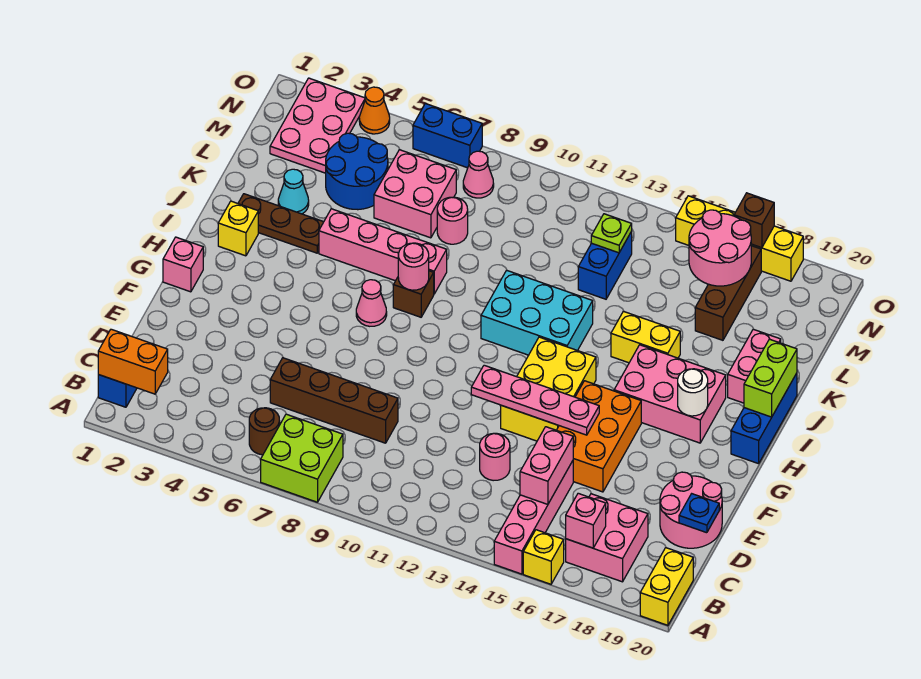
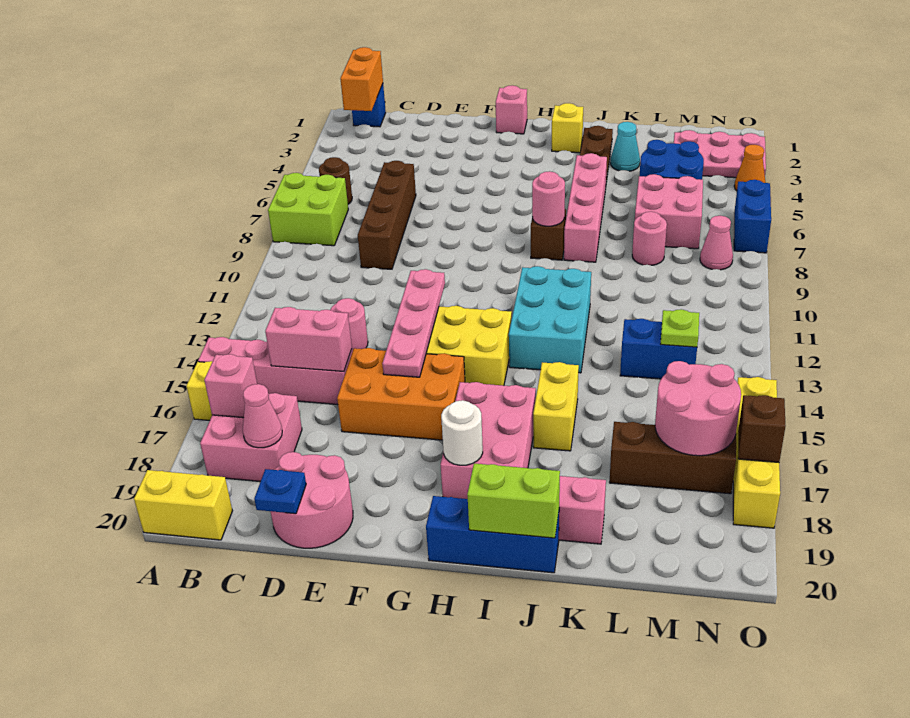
pink 1x1 cone [356,280,387,326] -> pink 1x1 cone moved to [243,384,282,448]

